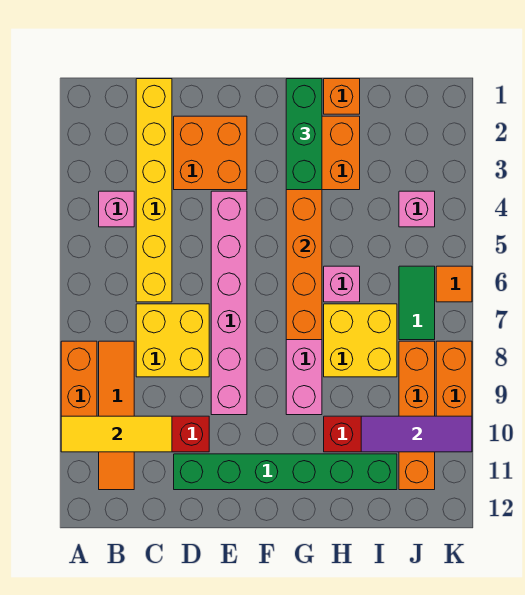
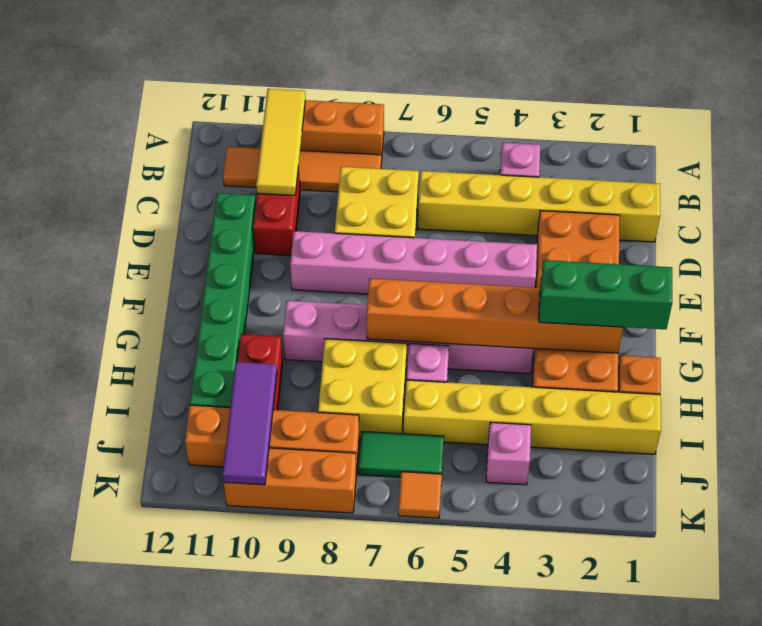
none -> yellow 1x6 brick [404,380,661,454]

